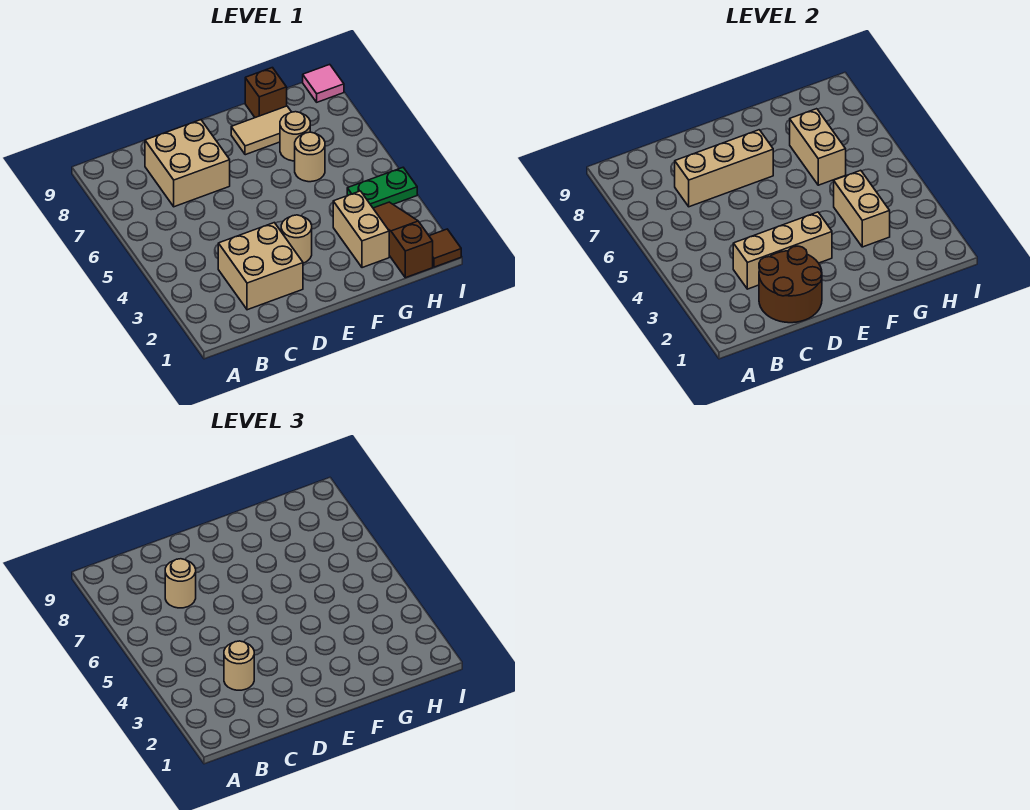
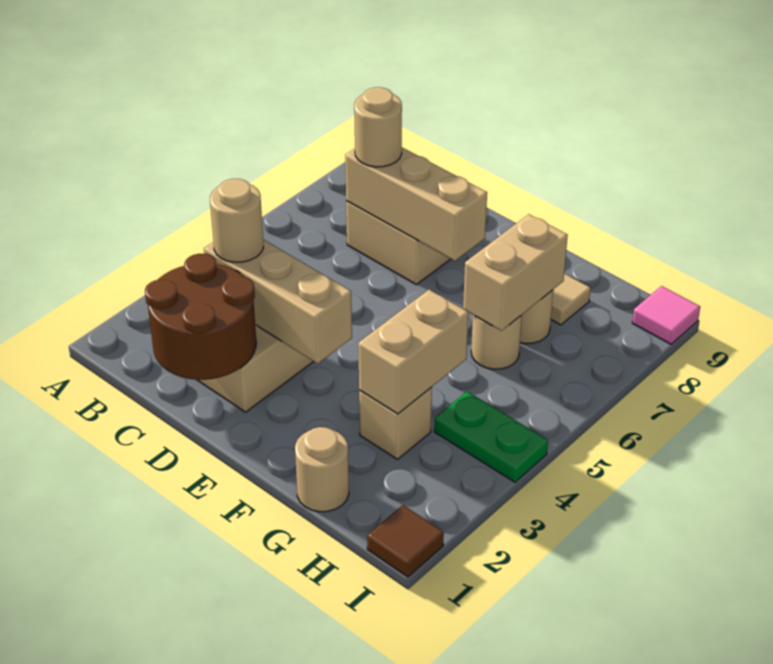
tan 1x1 round brick [281,215,312,263] -> tan 1x1 round brick moved to [295,427,349,512]
tan 1x2 brick [333,191,389,268] -> tan 1x1 brick [359,387,432,459]
brown 1x1 brick [245,68,287,118] -> none
brown 1x3 slope [373,202,433,278] -> none

